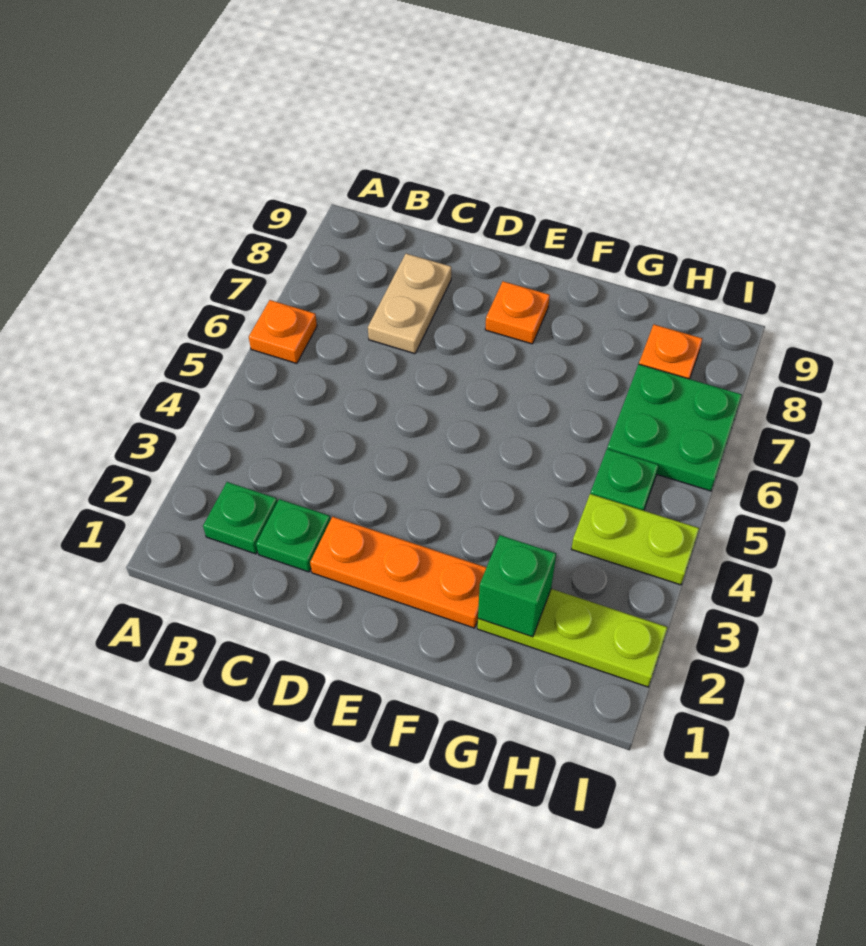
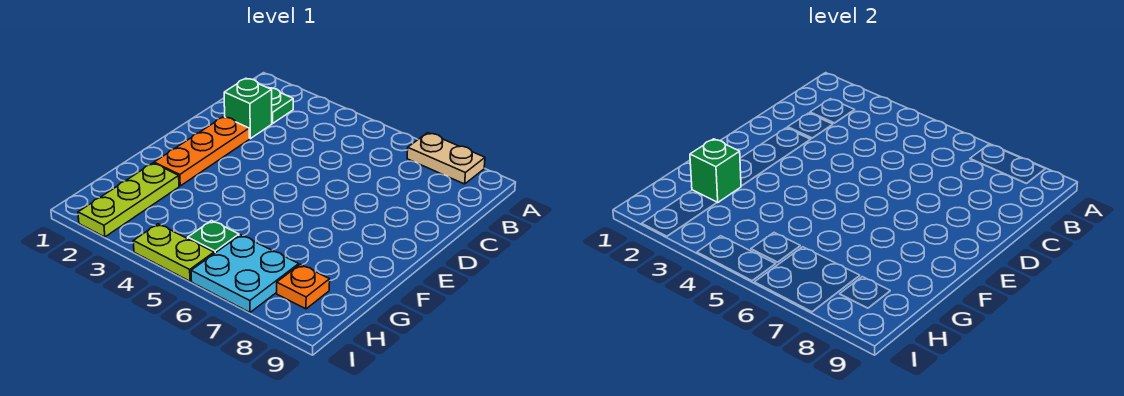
orange 1x1 plate [249,300,317,364] -> none
green 1x1 plate [256,499,330,572] -> green 1x1 brick [224,78,272,139]
tan 1x2 plate [368,254,451,354] -> tan 1x2 plate moved to [407,133,485,184]
orange 1x1 plate [485,281,550,344] -> none
lime 1x2 plate [572,494,699,585] -> lime 1x2 plate turned to [133,224,214,281]
green 2x2 plate [607,364,742,491] -> cyan 2x2 plate [191,235,299,312]

